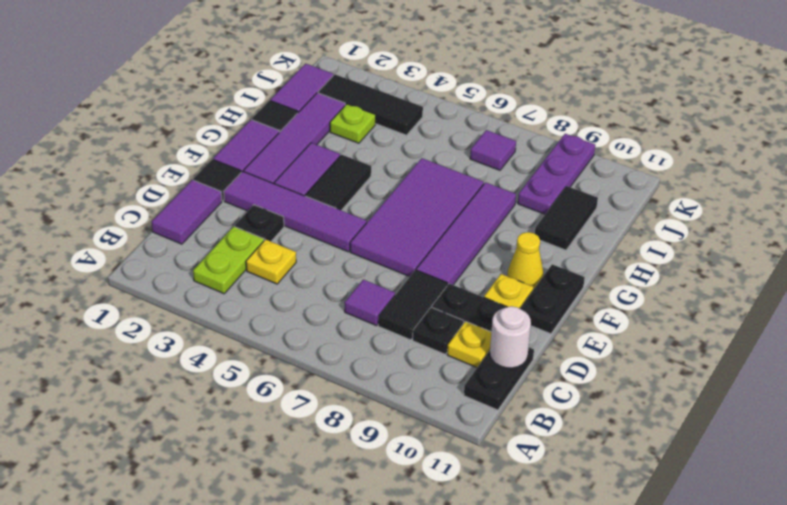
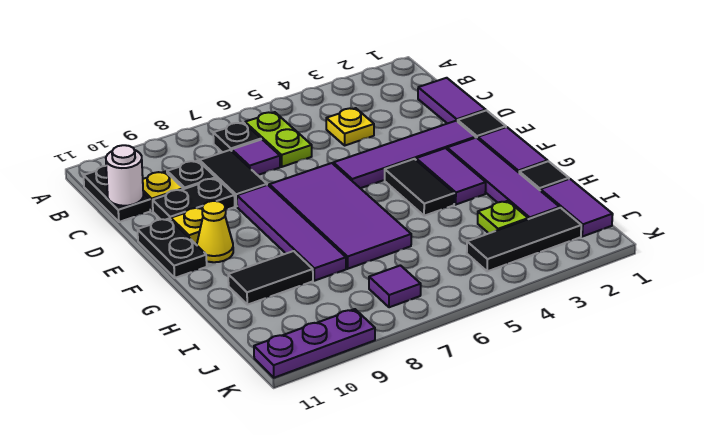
lime 1x2 plate [193,227,264,294] -> lime 1x2 plate moved to [245,112,312,167]
black 1x1 plate [235,205,284,241] -> black 1x1 plate moved to [213,122,261,152]
black 1x2 tile [535,186,598,250] -> black 1x2 tile turned to [228,251,313,305]
purple 1x3 plate [518,134,595,214] -> purple 1x3 plate turned to [254,309,375,378]

